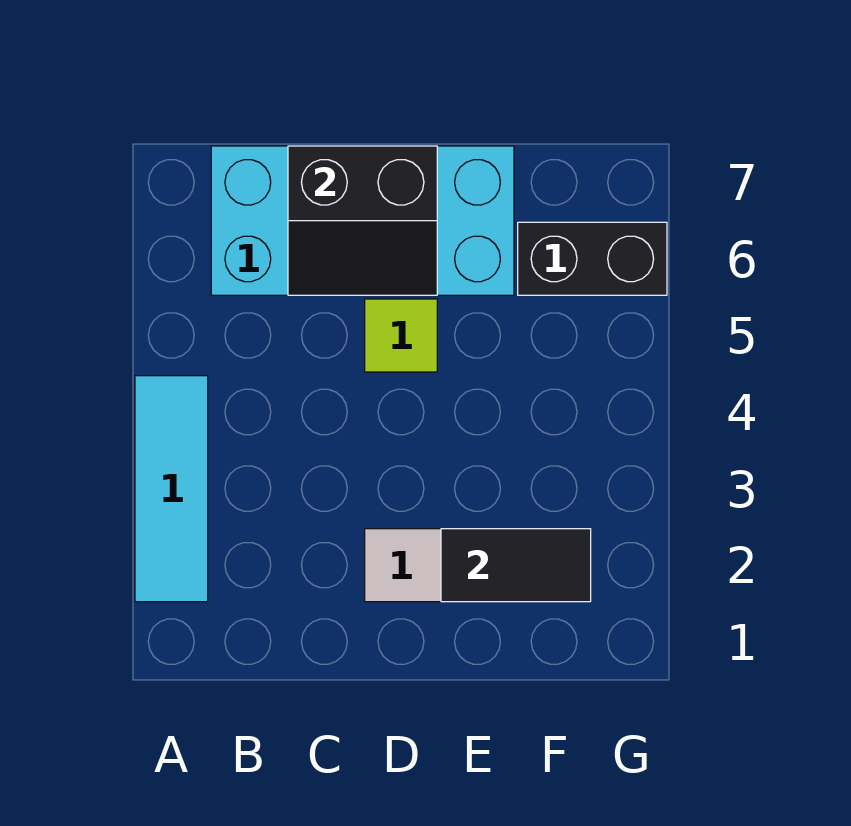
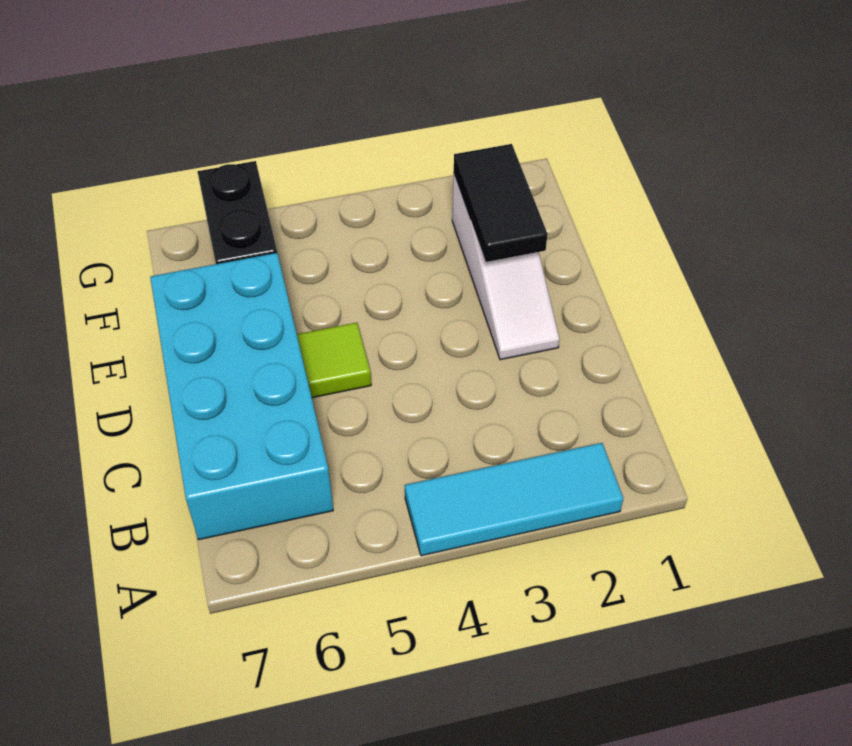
black 2x2 slope [288,146,437,295] -> none

